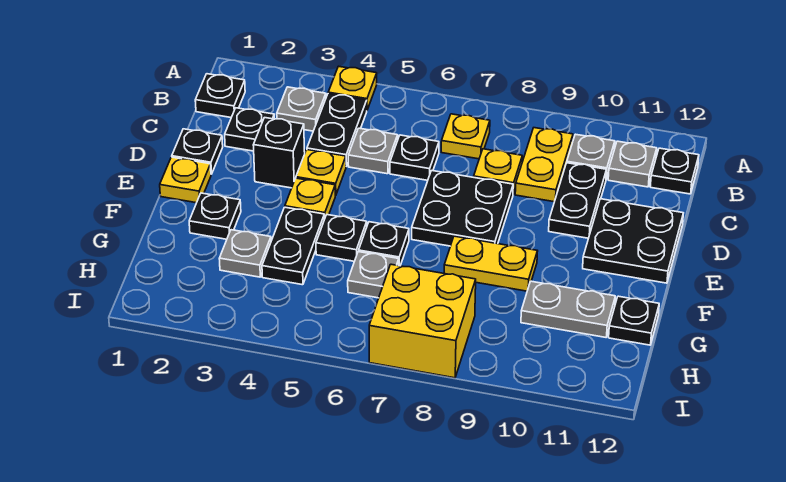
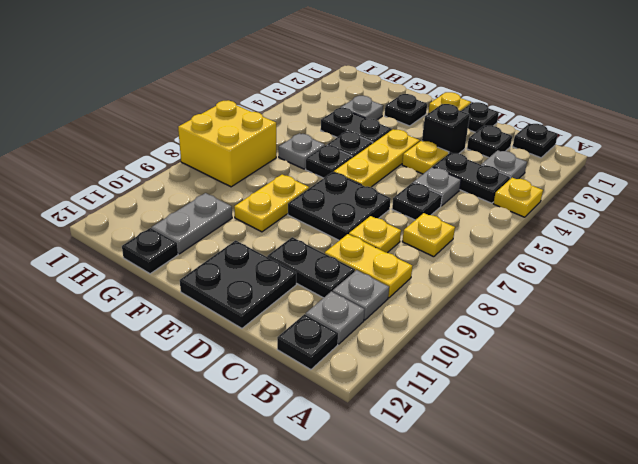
yellow 1x1 plate [285,178,335,219] -> yellow 1x3 plate [334,129,420,187]

